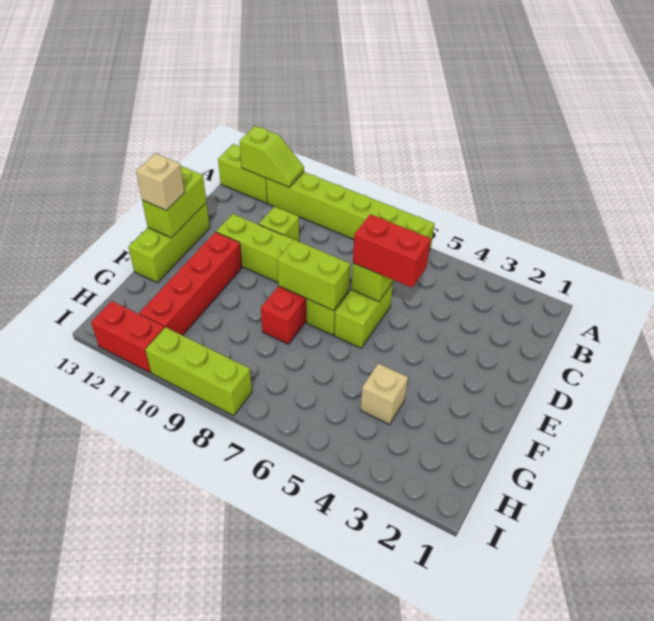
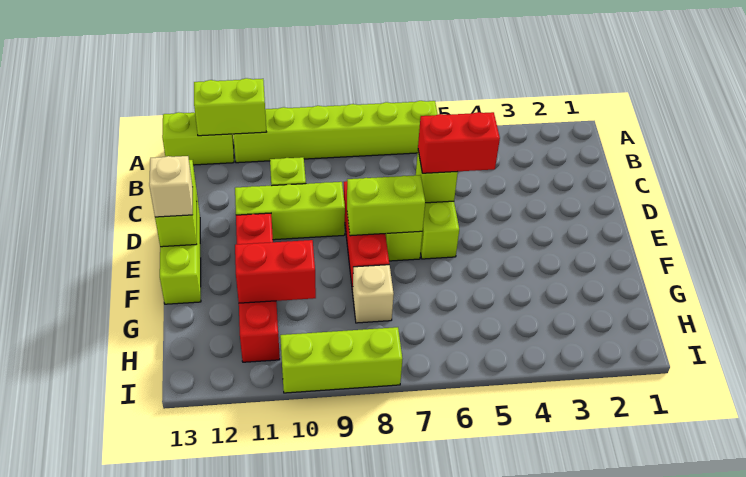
lime 1x2 slope [240,126,304,187] -> lime 1x2 brick [194,78,266,136]
tan 1x1 brick [361,363,408,425] -> tan 1x1 brick moved to [353,265,394,323]
red 1x2 brick [91,301,164,373] -> red 1x2 brick moved to [235,240,316,303]

